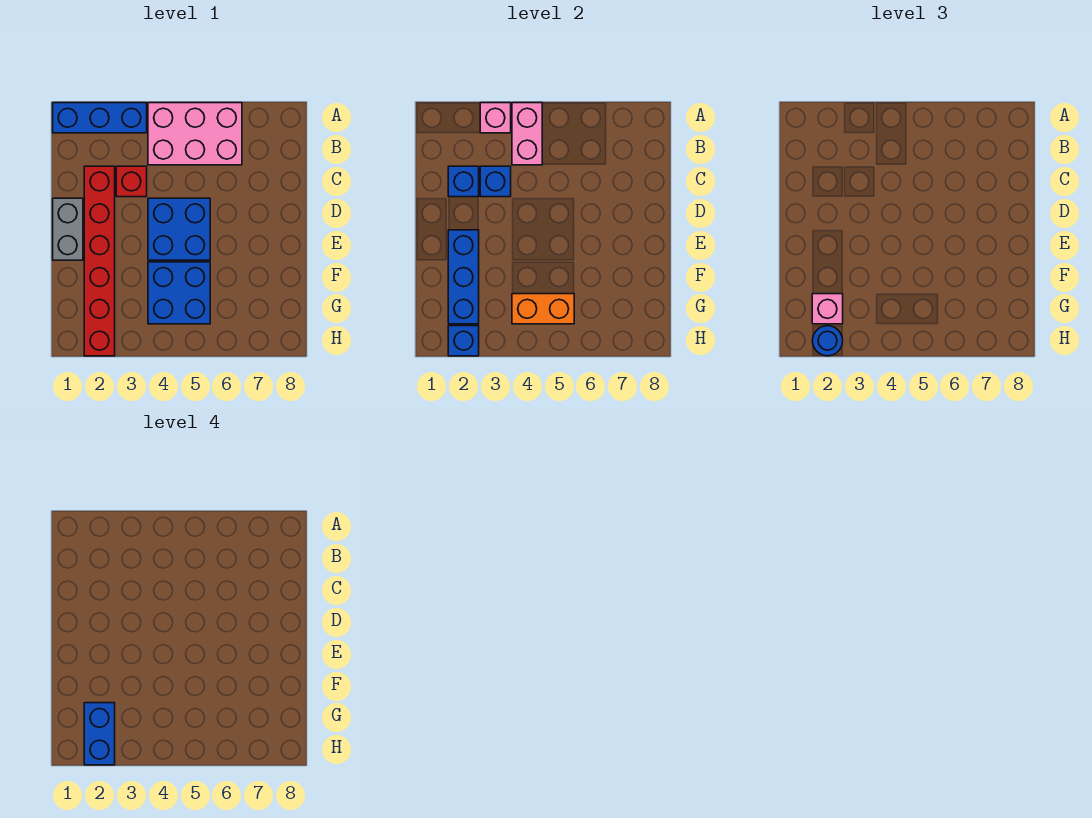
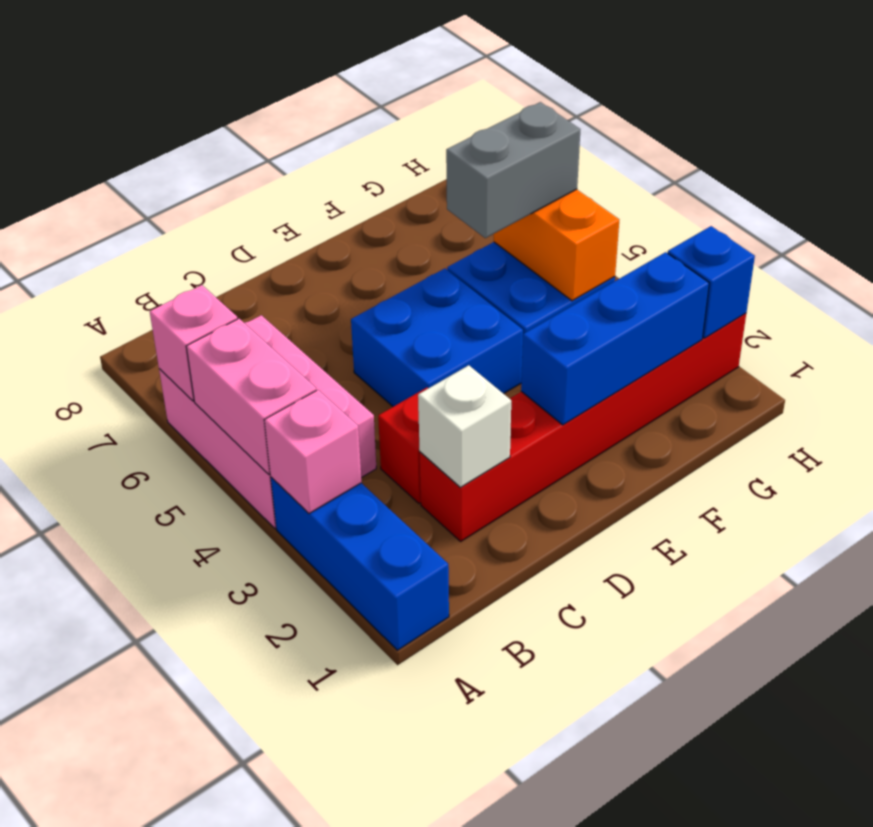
pink 1x2 brick [512,103,542,165] -> pink 1x2 brick turned to [186,319,316,474]
blue 1x1 brick [448,166,479,197] -> white 1x1 brick [418,365,511,487]
blue 1x1 brick [480,166,511,197] -> none
grey 1x2 brick [53,198,83,260] -> grey 1x2 brick moved to [446,102,580,238]
pink 1x1 brick [812,294,843,324] -> pink 1x1 brick moved to [150,285,237,401]
blue 1x2 brick [84,703,115,765] -> none
blue 1x1 round brick [812,326,843,356] -> none

